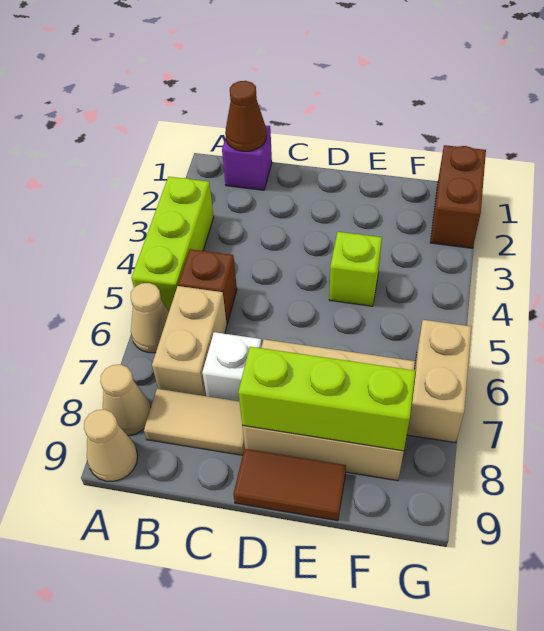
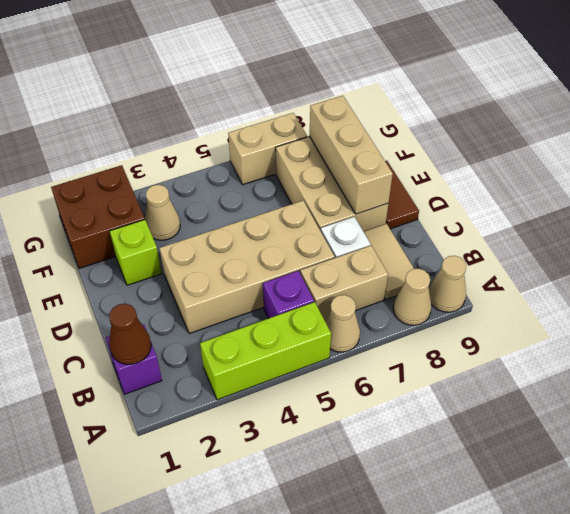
brown 1x1 brick [178,249,237,324] -> purple 1x1 brick [263,271,314,319]
none -> tan 2x4 brick [159,201,334,334]
lime 1x3 brick [238,347,416,451] -> tan 1x3 brick [309,96,393,214]
lime 1x1 brick [329,232,382,306] -> lime 1x1 brick moved to [110,220,162,285]
none -> tan 1x1 cone [145,185,180,240]
brown 1x2 brick [430,145,486,248] -> brown 2x2 brick [51,165,145,269]

